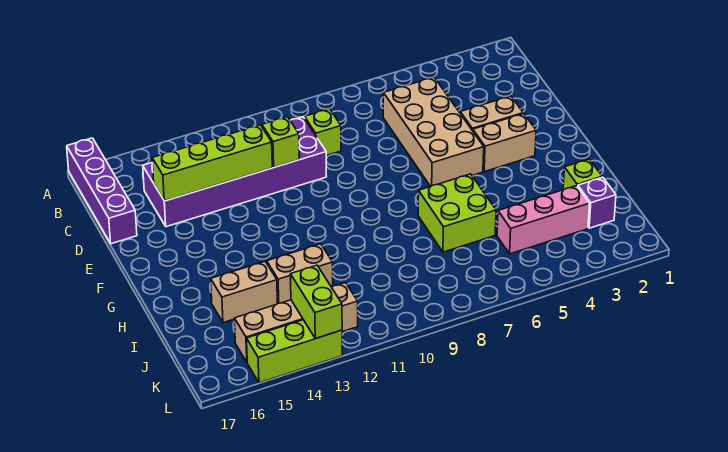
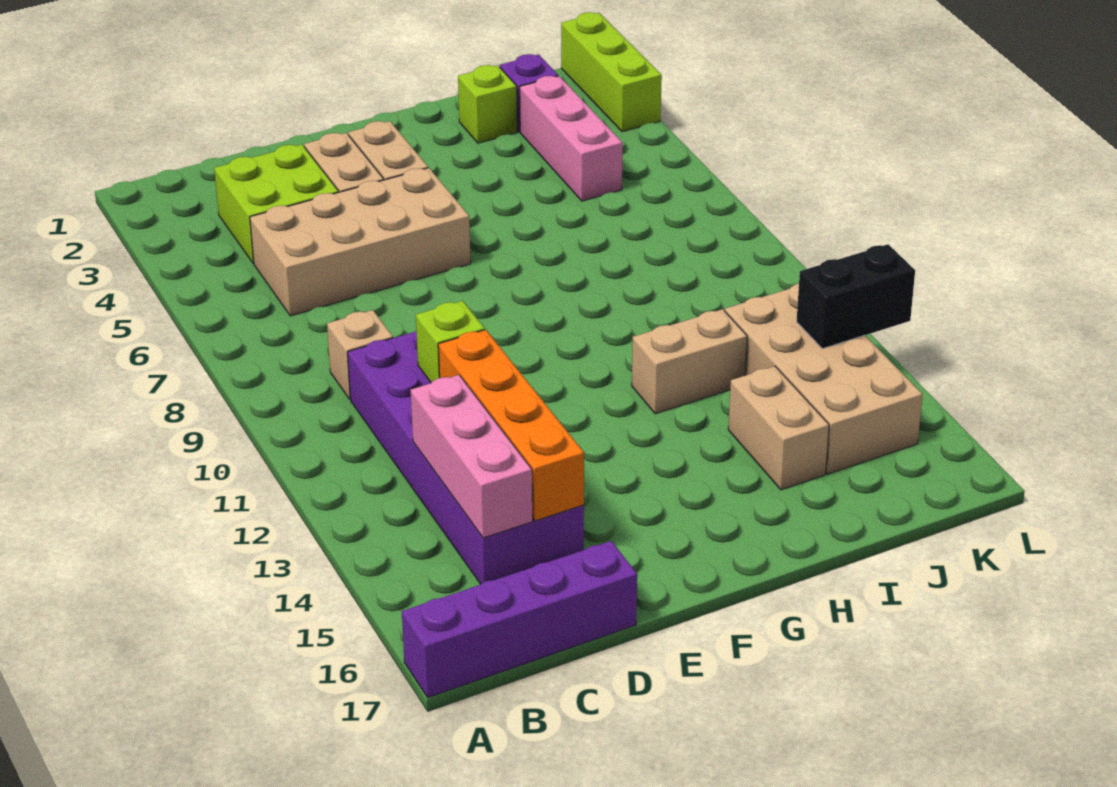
lime 1x1 brick [304,109,341,156] -> tan 1x1 brick [327,310,393,400]
none -> pink 1x3 brick [411,375,533,538]
lime 1x4 brick [152,125,272,201] -> orange 1x4 brick [438,330,584,521]
lime 2x2 brick [418,174,496,252] -> lime 2x2 brick moved to [214,144,339,264]
tan 1x2 brick [267,244,333,303] -> tan 1x2 brick turned to [632,309,747,414]
tan 1x4 brick [234,283,358,362] -> tan 2x4 brick [725,284,923,474]
lime 1x2 brick [290,265,342,339] -> black 1x2 brick [797,244,915,349]
lime 1x3 brick [247,320,342,383] -> lime 1x3 brick moved to [561,12,662,132]

